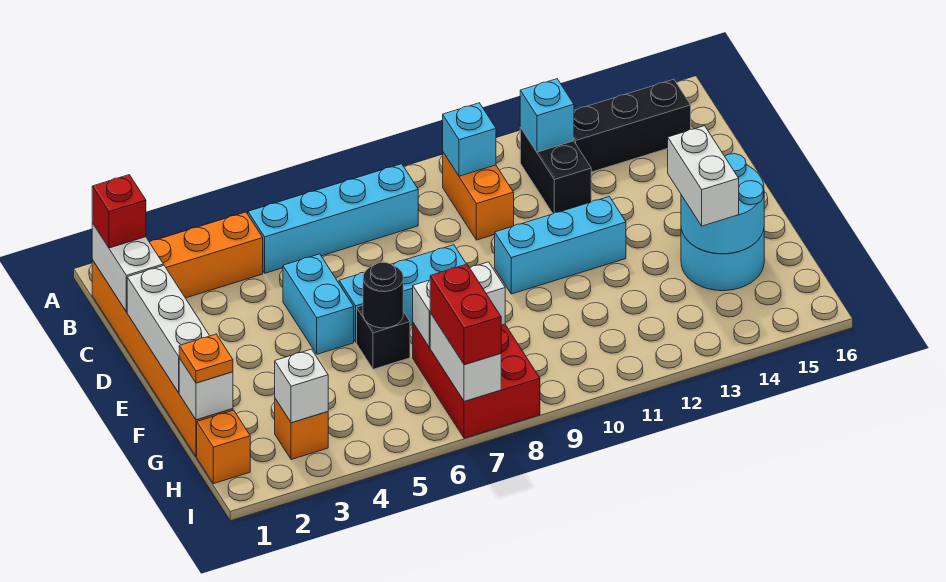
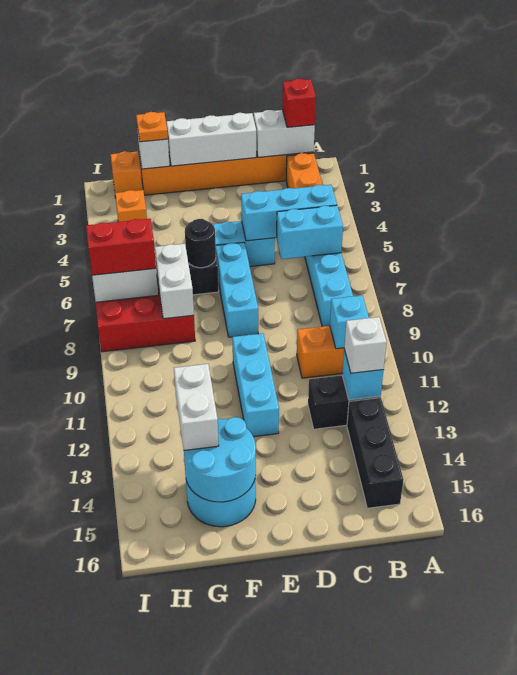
none -> cyan 1x3 brick [241,185,337,241]
none -> cyan 1x2 brick [277,205,343,259]
white 1x2 brick [668,126,739,226] -> white 1x2 brick turned to [174,364,219,450]
white 1x1 brick [275,349,328,423] -> white 1x1 brick moved to [344,317,387,373]

